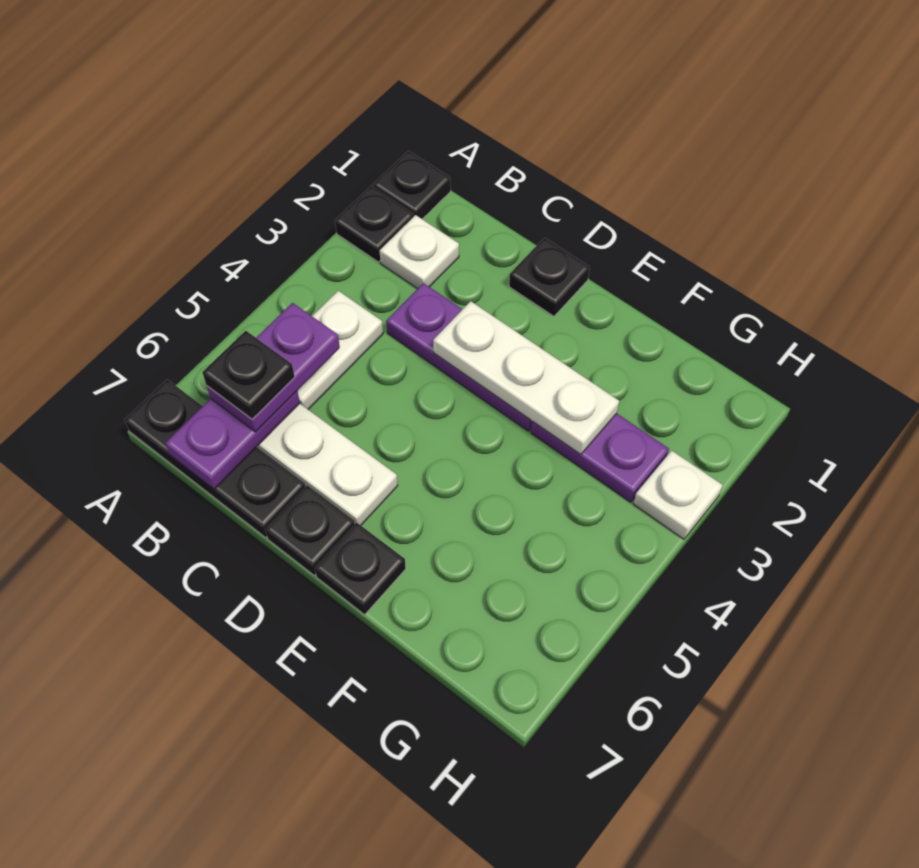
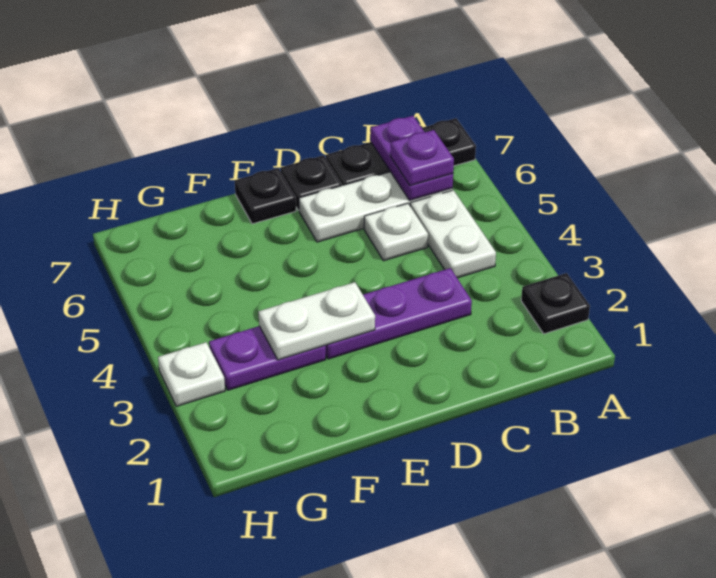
black 1x1 plate [373,151,451,219] -> none
white 1x1 plate [380,215,459,289] -> white 1x1 plate moved to [364,203,428,261]
purple 1x2 plate [207,303,340,432] -> purple 1x1 plate [390,130,454,186]
black 1x1 plate [202,331,295,419] -> none
black 1x1 plate [509,238,590,316] -> none
white 1x3 plate [433,301,619,454] -> white 1x2 plate [258,282,375,360]

